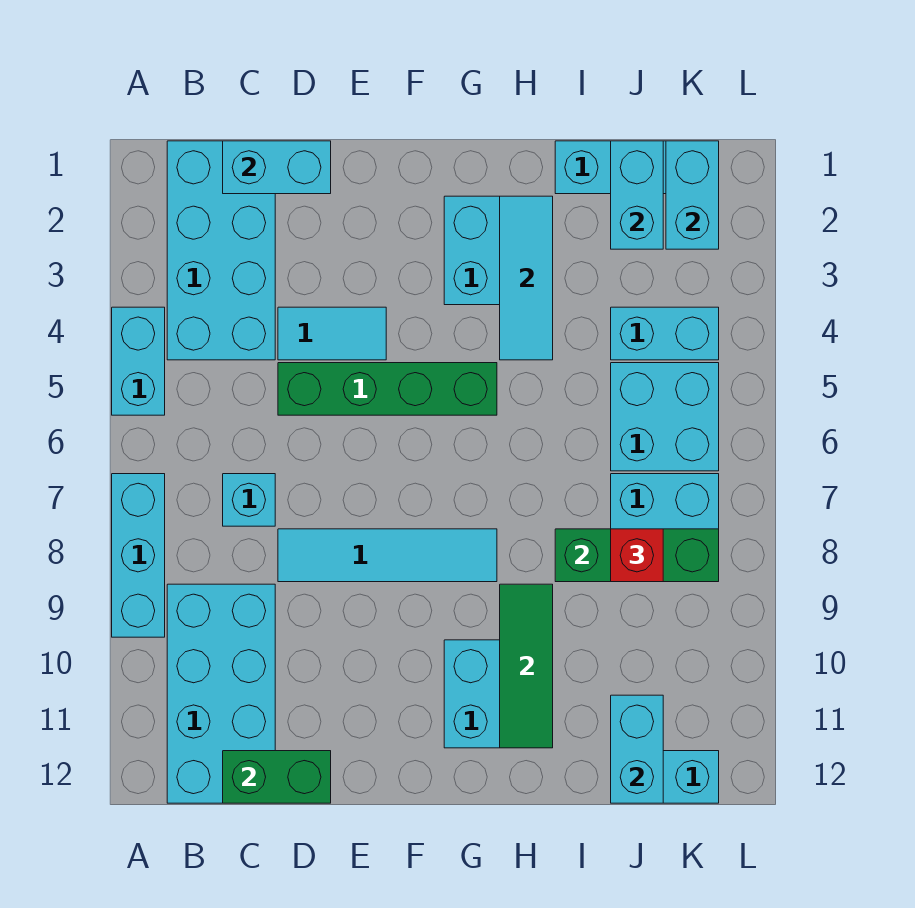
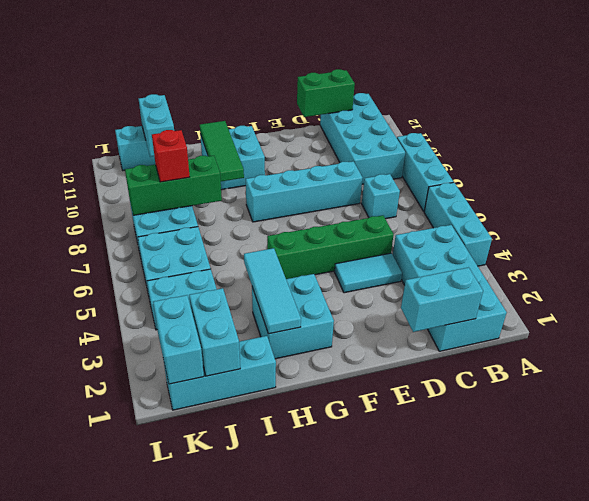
cyan 1x2 brick [112,307,165,415] -> cyan 1x3 brick [424,182,492,266]
cyan 1x4 tile [278,529,497,582] -> cyan 1x4 brick [246,161,362,222]

